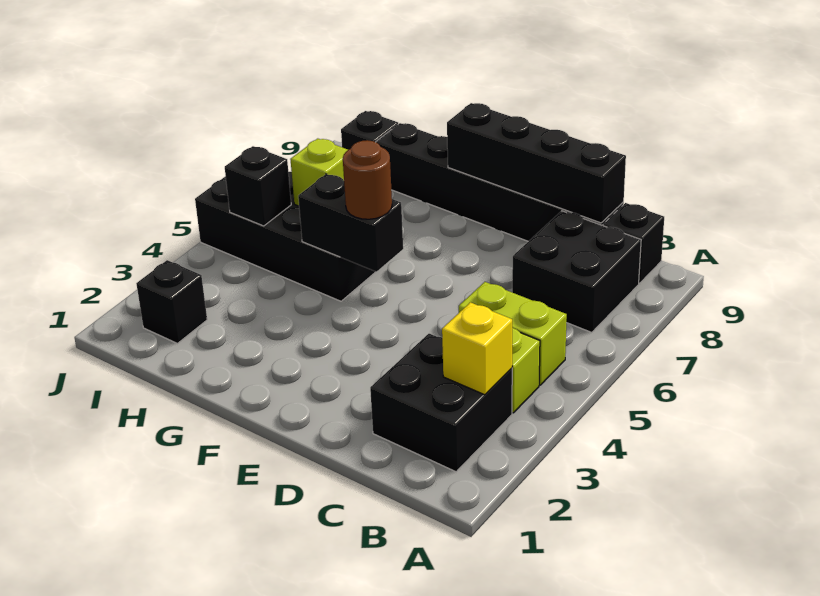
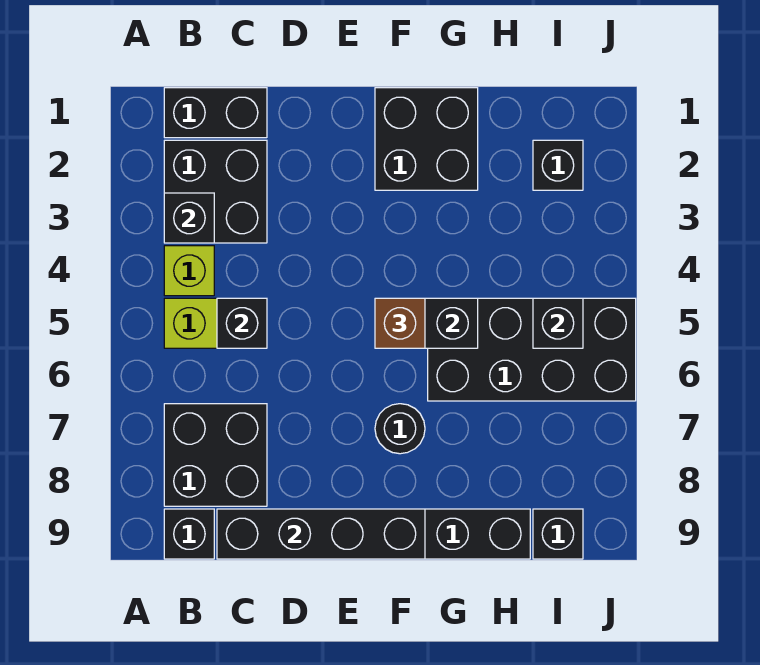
none -> black 1x2 brick [164,88,267,138]
yellow 1x1 brick [442,302,512,395] -> black 1x1 brick [164,193,214,243]
none -> black 1x1 brick [217,298,267,348]
none -> black 2x2 brick [375,88,478,190]
brown 1x1 round brick [343,140,392,219] -> brown 1x1 brick [375,298,425,348]
none -> black 1x1 round brick [375,404,425,454]
lime 1x1 brick [290,139,348,206] -> none

